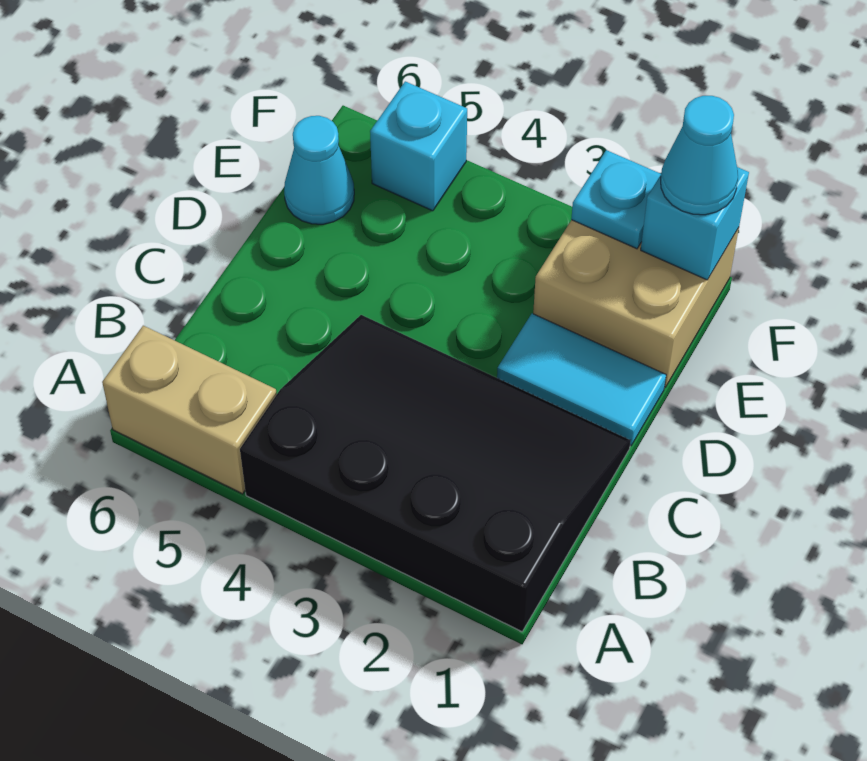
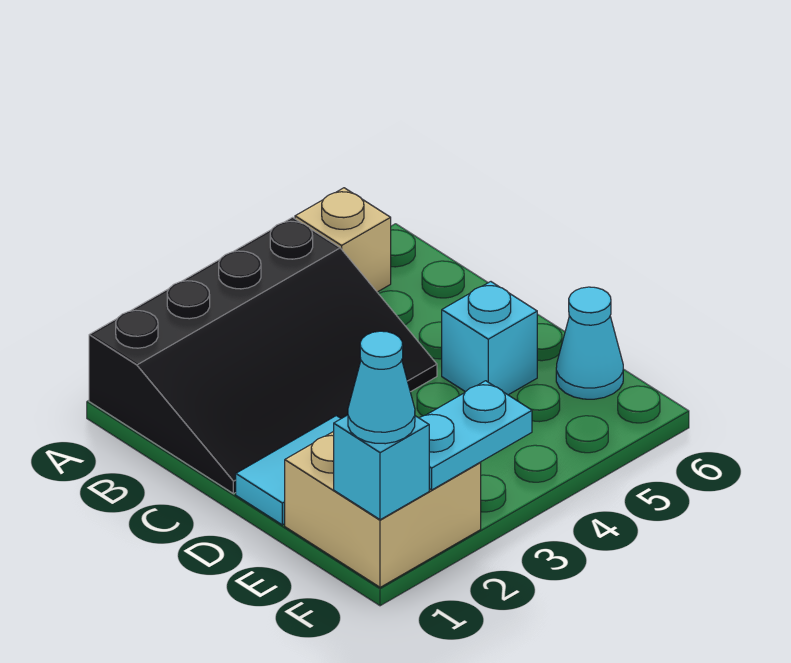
tan 1x2 brick [102,326,277,494] -> tan 1x1 brick [295,188,391,292]
cyan 1x1 plate [571,150,661,249] -> cyan 1x2 plate [419,381,532,490]
cyan 1x1 brick [370,81,467,211] -> cyan 1x1 brick moved to [442,282,537,395]

